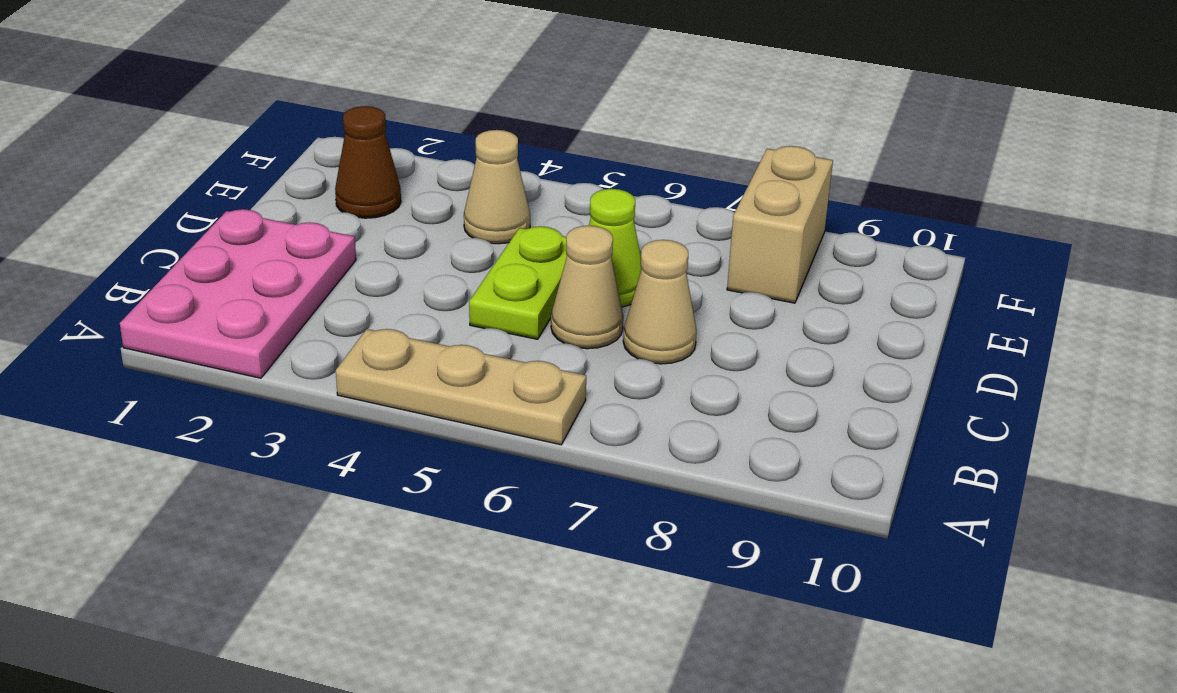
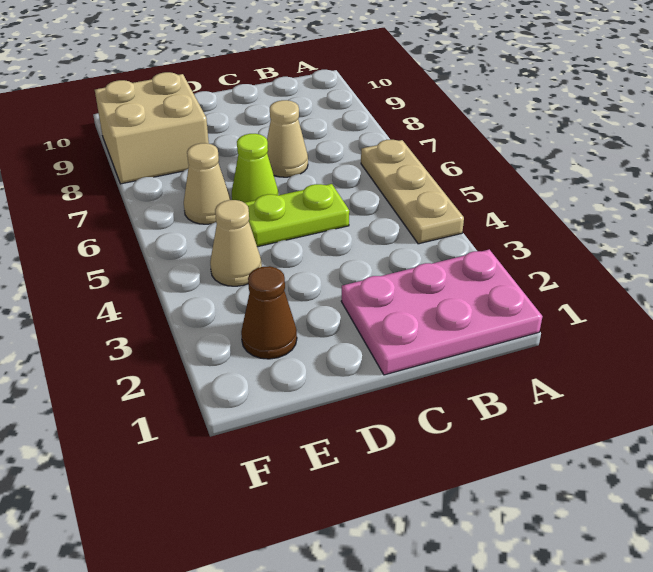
tan 1x1 cone [551,226,623,349] -> tan 1x1 cone moved to [184,143,231,224]
tan 1x2 brick [727,146,833,303] -> tan 2x2 brick [95,72,209,184]

